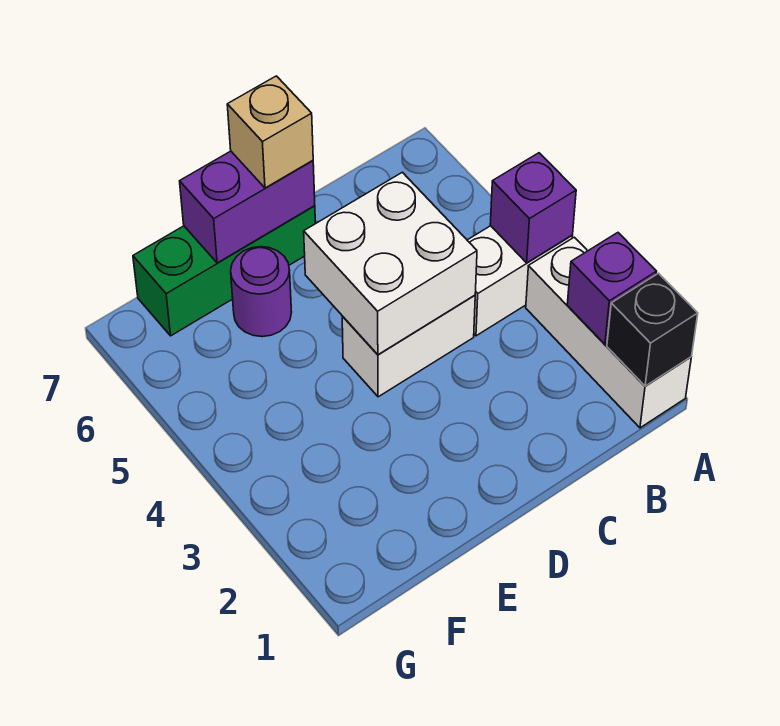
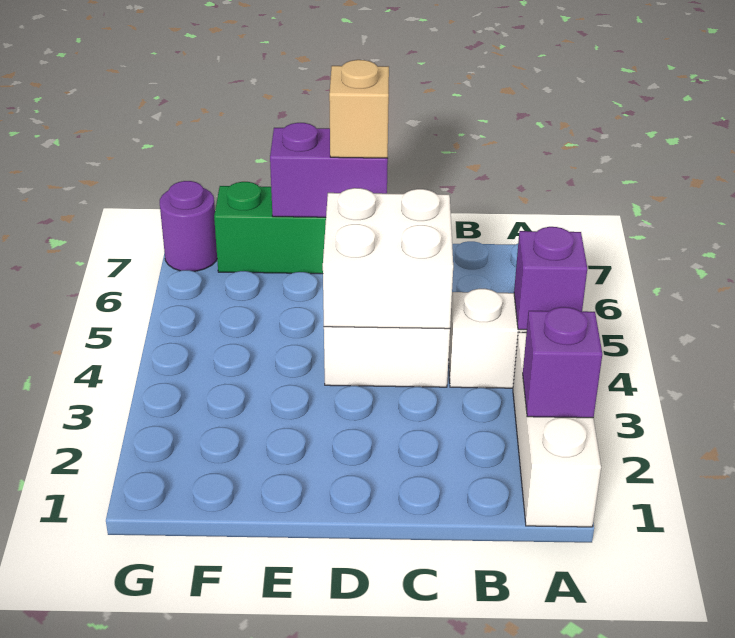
black 1x1 brick [607,273,698,386] -> none
purple 1x1 round brick [231,247,292,337] -> purple 1x1 round brick moved to [160,181,217,271]

